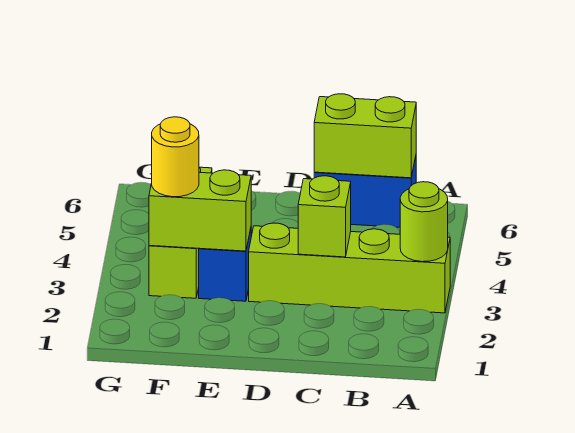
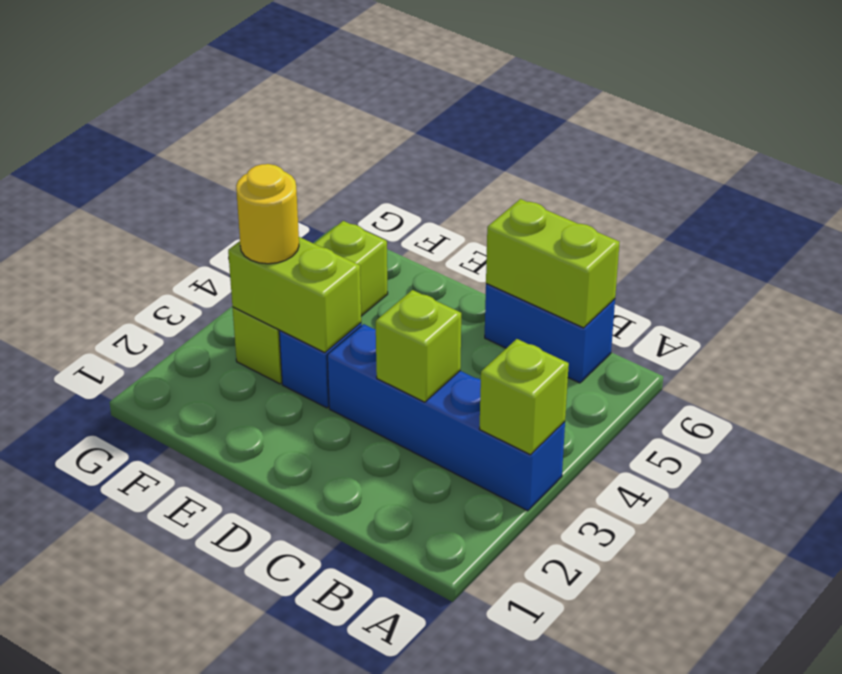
lime 1x4 brick [249,223,450,313] -> blue 1x4 brick [327,324,565,511]
lime 1x1 round brick [400,182,448,262] -> lime 1x1 brick [480,339,569,455]

